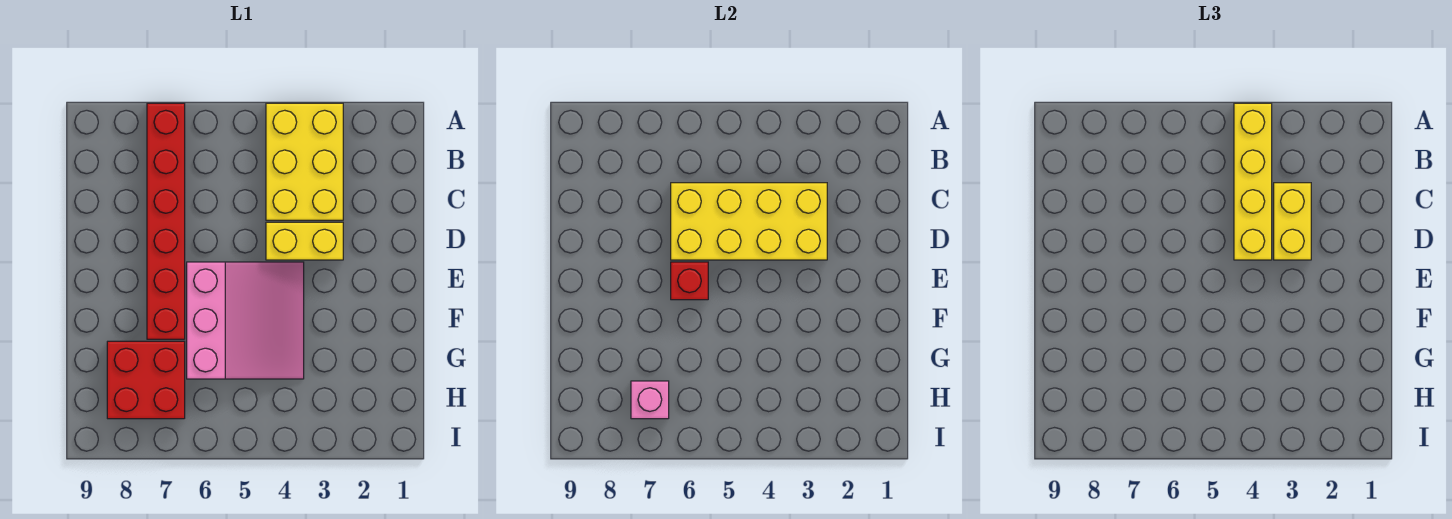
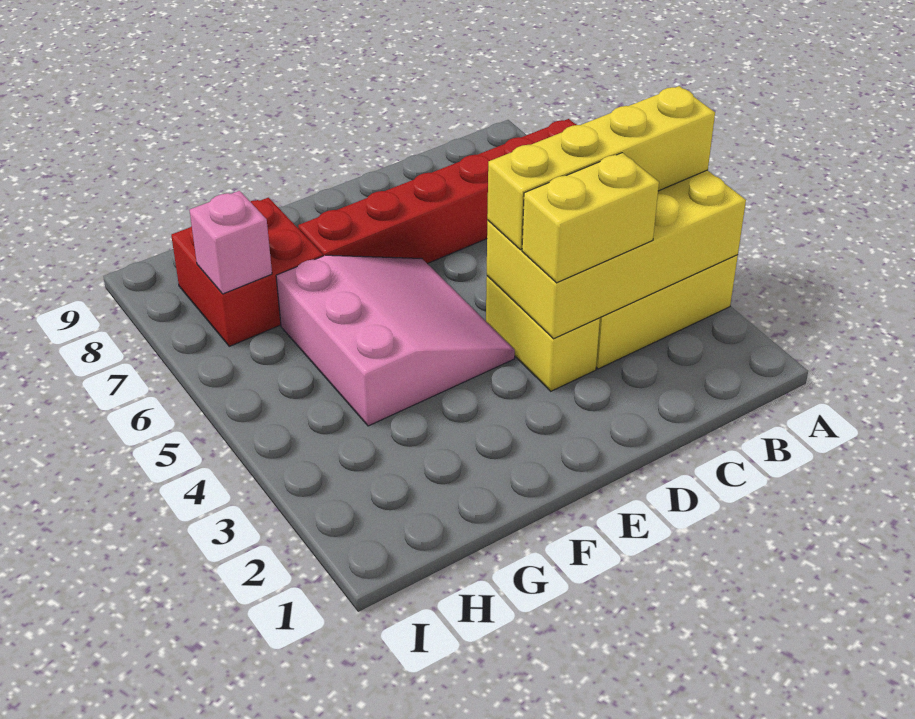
yellow 2x4 brick [671,183,827,260] -> yellow 2x4 brick turned to [487,170,746,339]
pink 3x3 slope [187,262,304,379] -> pink 3x3 slope turned to [276,255,515,426]
red 1x1 brick [671,262,708,300] -> none

